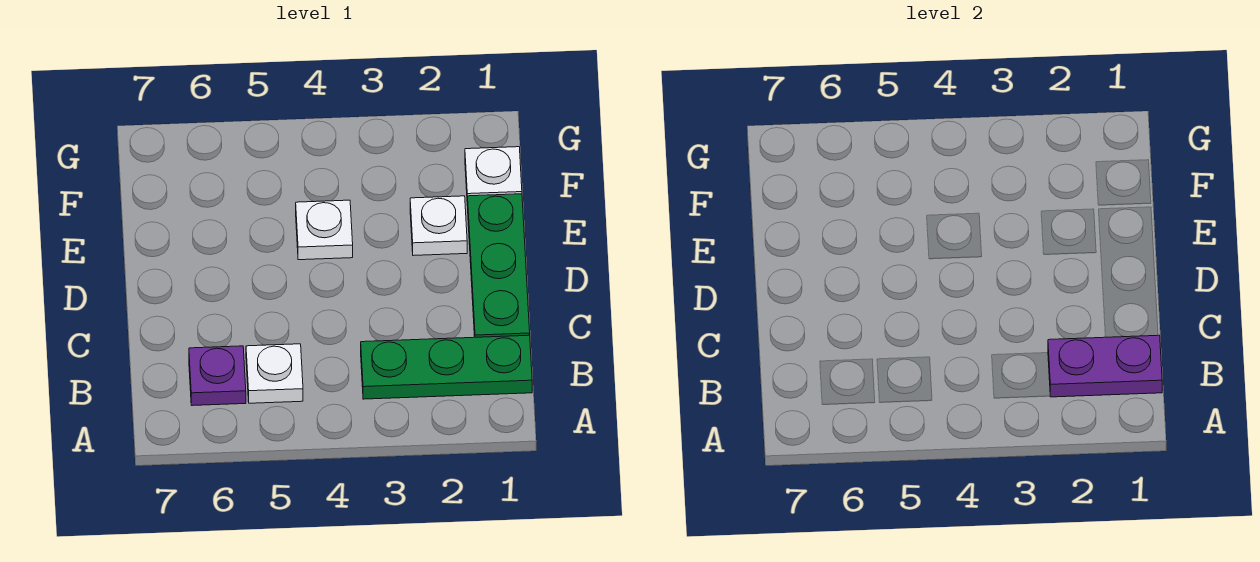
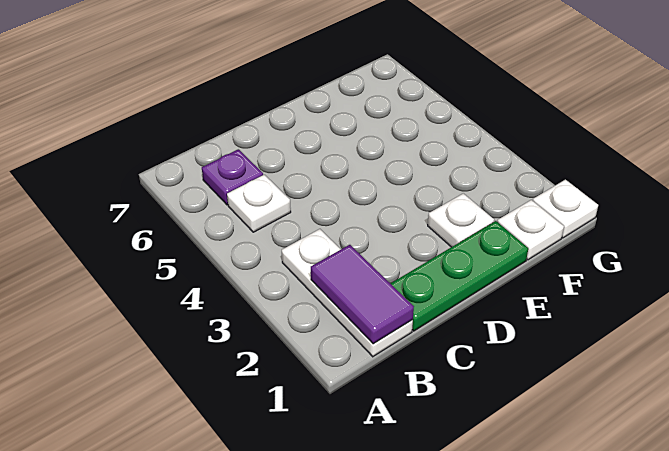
green 1x3 plate [361,335,532,399] -> white 1x3 plate [282,229,413,357]
purple 1x2 plate [1048,335,1162,397] -> purple 1x2 tile [311,245,414,344]
white 1x1 plate [296,200,353,260] -> white 1x1 plate moved to [533,180,598,238]

